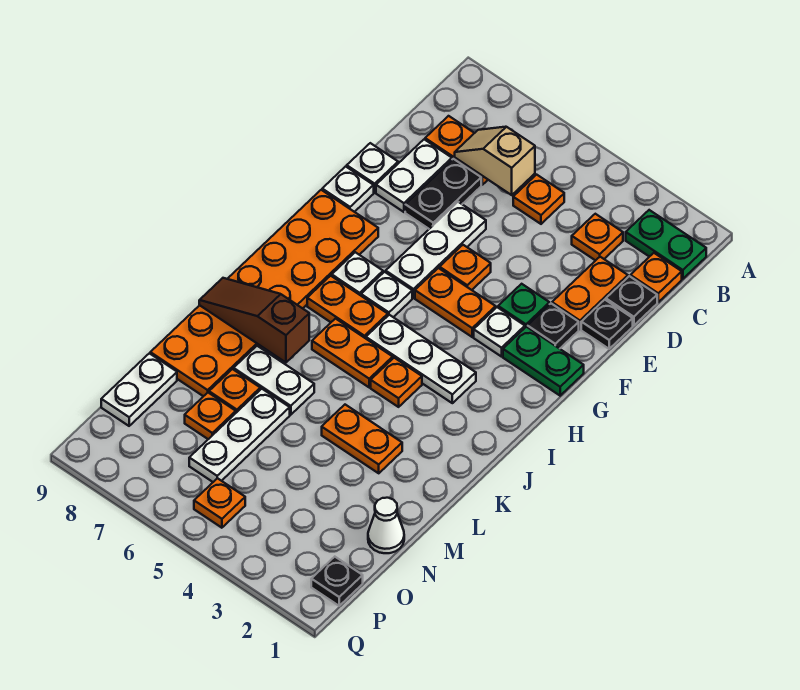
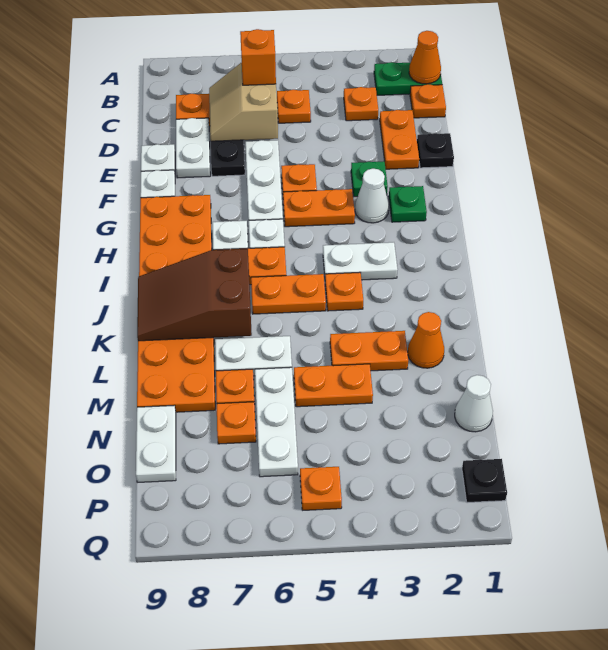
none -> orange 1x1 cone [409,31,441,84]
tan 1x2 slope [455,127,535,195] -> tan 2x2 slope [209,63,278,141]
none -> orange 1x1 brick [240,29,276,85]
black 1x1 plate [606,276,657,326] -> none
black 1x1 plate [528,304,579,349] -> none
green 1x2 plate [503,327,584,396] -> green 1x1 plate [389,186,427,222]
white 1x1 plate [474,307,525,357] -> white 1x1 cone [355,169,389,223]
white 1x3 plate [366,315,476,403] -> white 1x2 plate [323,242,398,280]
brown 1x3 slope [199,278,309,362] -> brown 2x3 slope [137,249,252,341]
none -> orange 1x1 cone [408,312,444,368]
none -> orange 1x2 plate [294,364,373,407]

